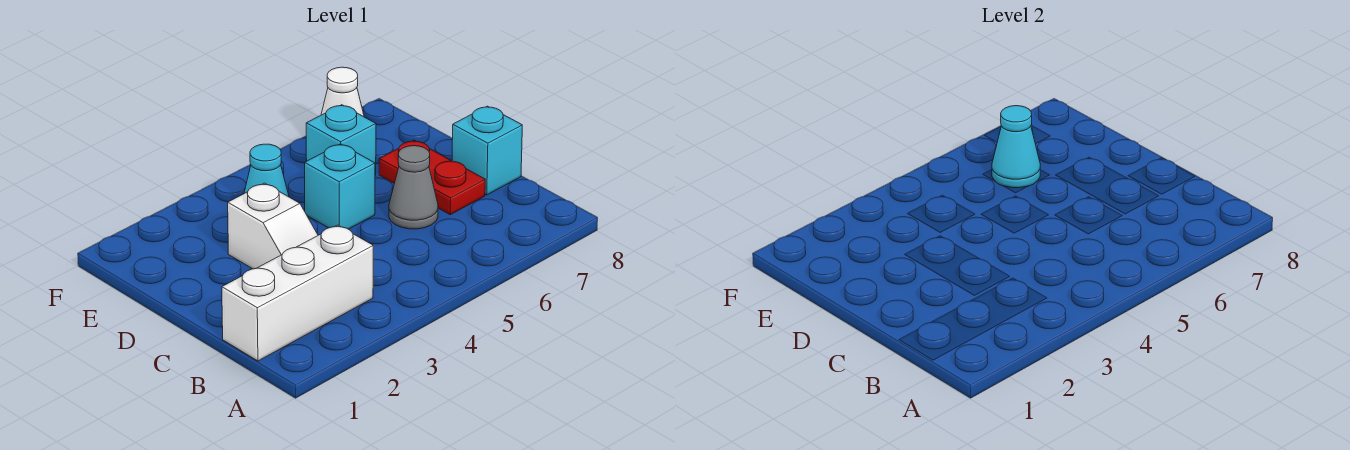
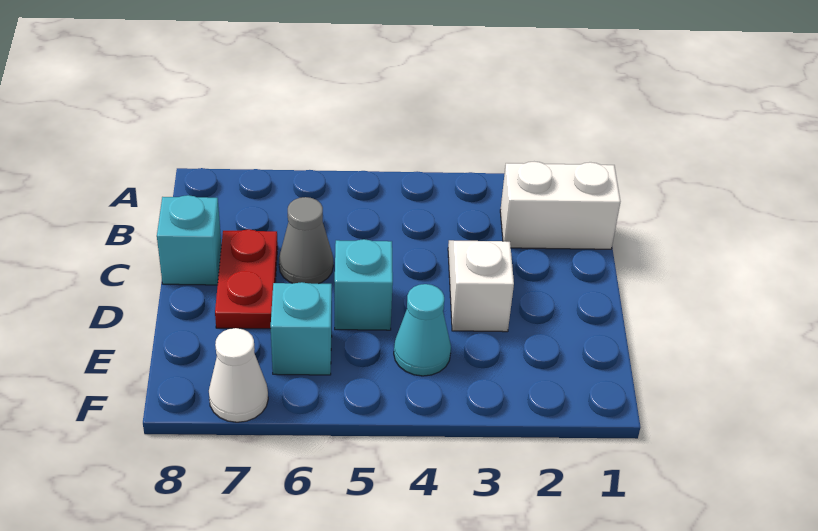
white 1x3 brick [222,225,373,361] -> white 1x2 brick [500,162,620,249]
cyan 1x1 cone [992,106,1040,188] -> none

